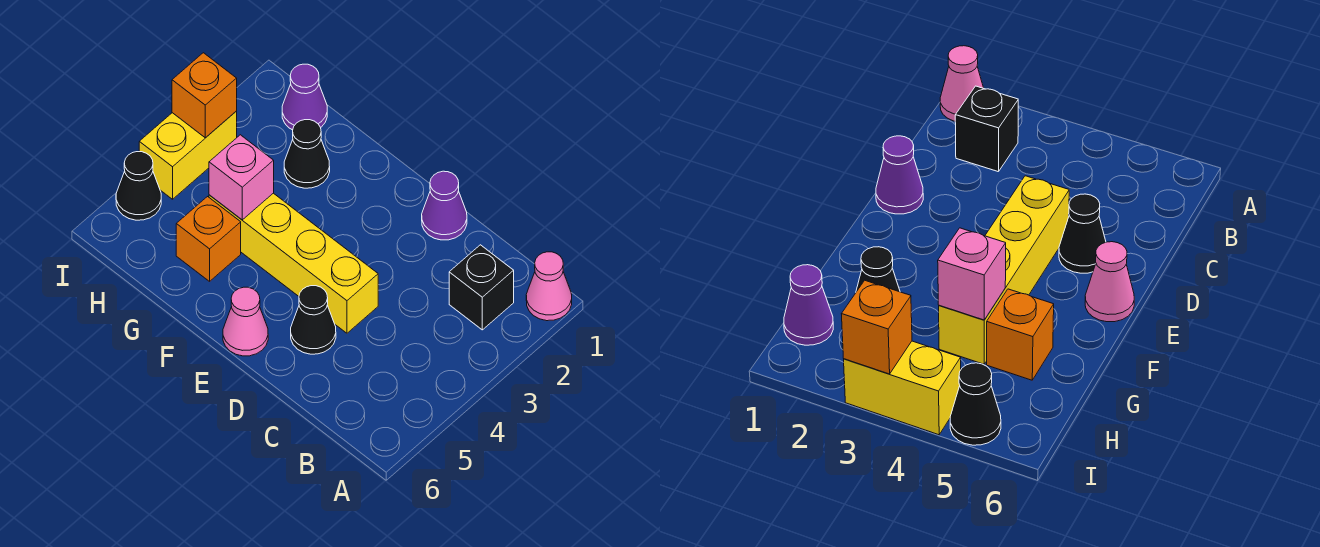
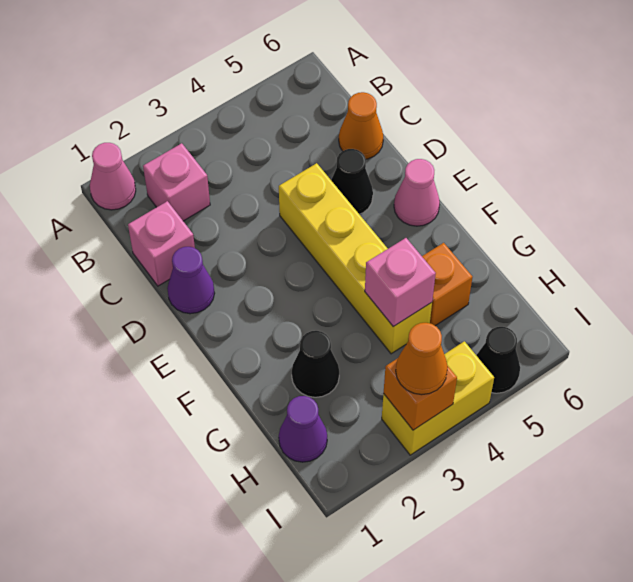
black 1x1 brick [449,245,514,330] -> pink 1x1 brick [143,143,210,221]
none -> pink 1x1 brick [128,201,195,286]
none -> orange 1x1 cone [339,92,383,159]
none -> orange 1x1 cone [396,323,448,395]

